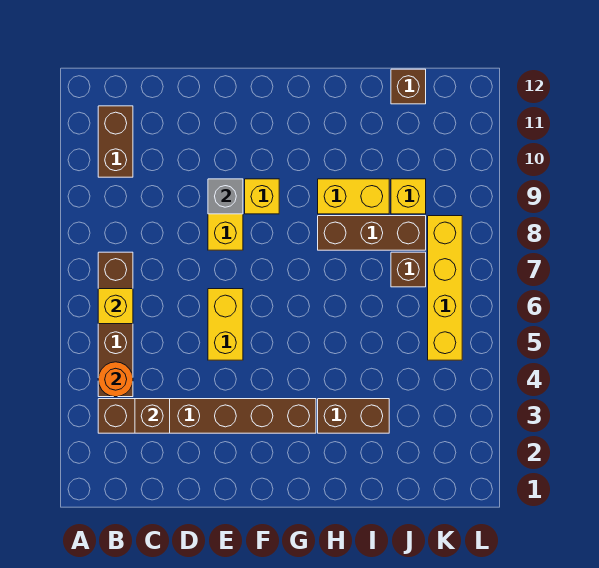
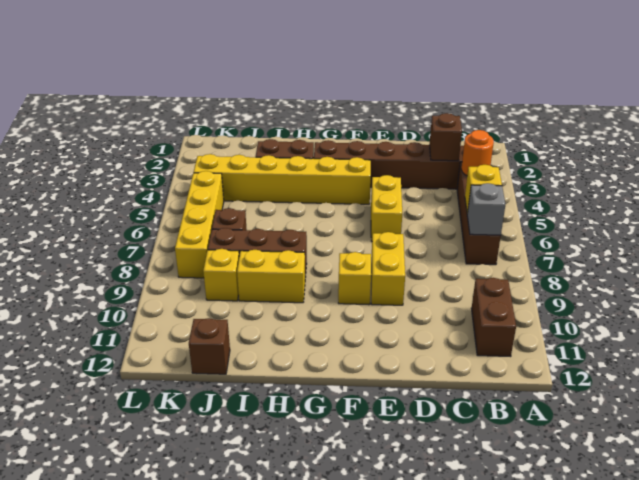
grey 1x1 brick [208,179,243,214] -> grey 1x1 brick moved to [467,183,505,235]
none -> yellow 1x6 brick [194,154,371,204]

